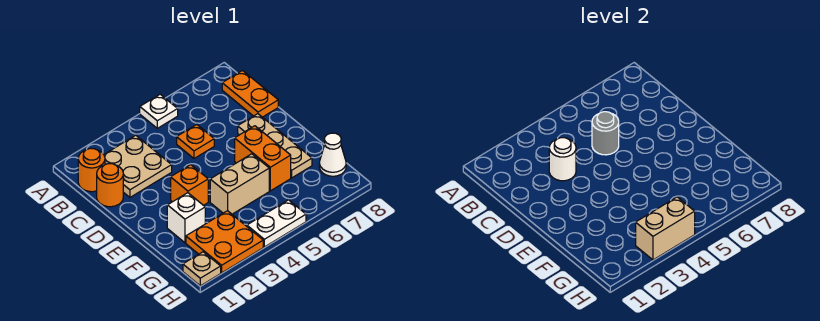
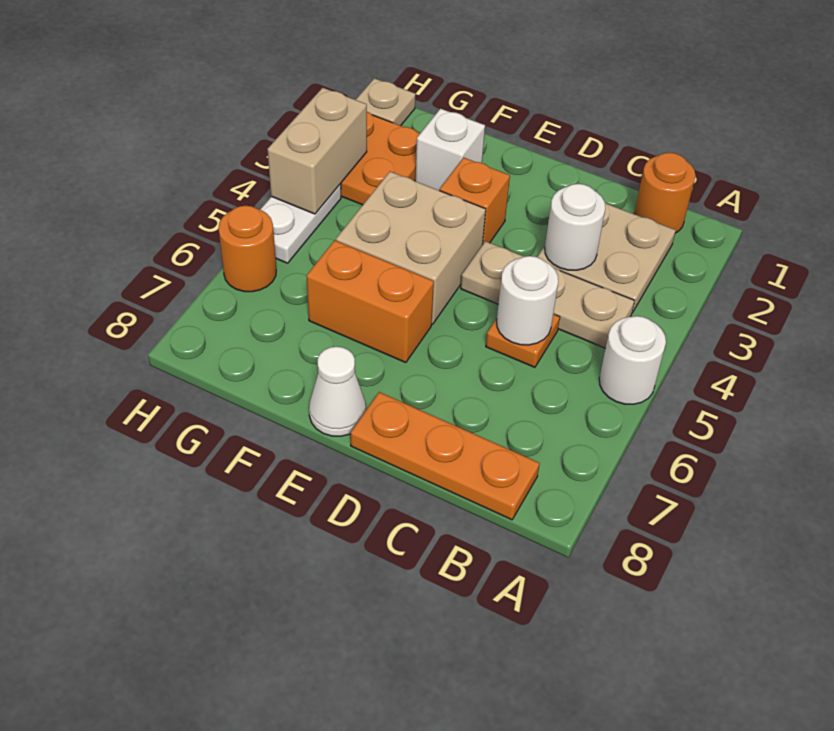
white 1x1 plate [140,94,178,128] -> white 1x1 round brick [599,316,666,404]
orange 1x2 plate [222,71,278,117] -> orange 1x3 plate [351,392,540,520]
orange 1x1 round brick [97,164,123,207] -> orange 1x1 round brick moved to [218,206,276,292]
grey 1x1 round brick [592,112,619,155] -> white 1x1 round brick [497,256,558,345]
tan 1x3 plate [238,114,312,178] -> tan 1x3 plate moved to [461,241,634,348]
tan 1x2 brick [210,154,269,214] -> tan 2x2 brick [336,172,486,324]
white 1x1 cone [319,133,346,176] -> white 1x1 cone moved to [309,347,366,436]

